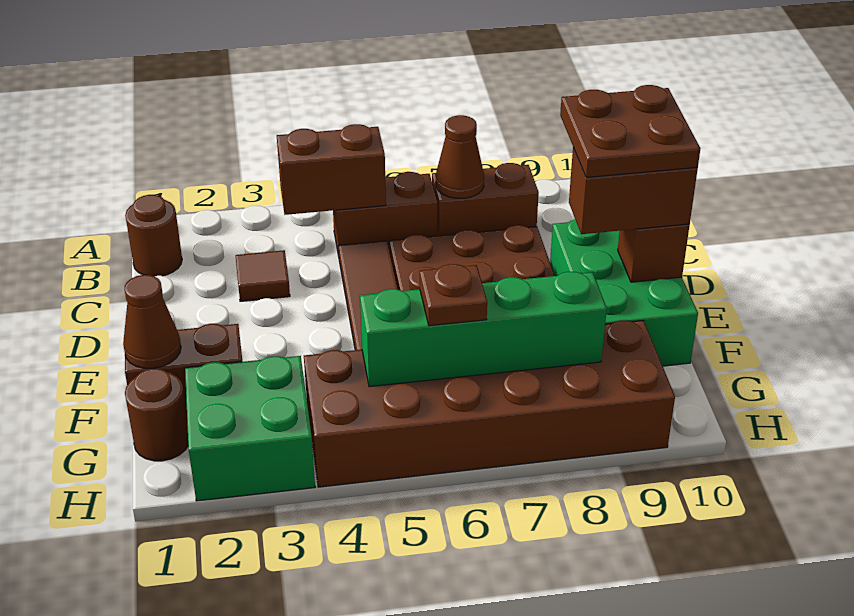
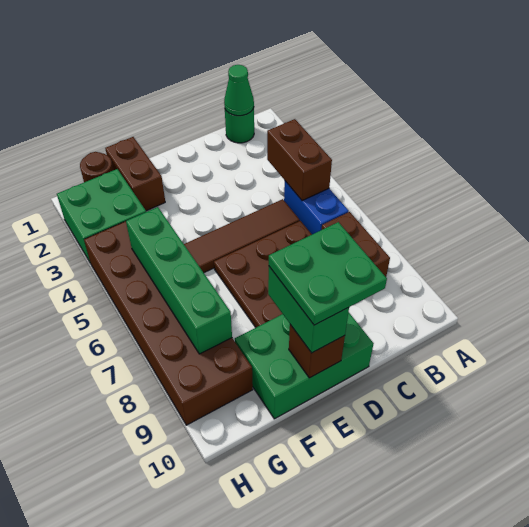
brown 1x1 round brick [125,195,182,276] -> green 1x1 round brick [225,108,254,143]
none -> green 1x1 cone [224,65,254,116]
brown 1x2 brick [333,172,437,256] -> blue 1x2 brick [284,181,349,234]
brown 1x1 cone [436,115,484,198] -> none
brown 1x1 tile [236,250,290,301] -> none
brown 2x2 plate [560,85,700,178] -> green 2x2 plate [269,222,387,325]
brown 1x2 brick [569,148,698,234] -> green 1x2 brick [268,267,349,353]
brown 1x1 cone [123,275,181,368] -> none
brown 1x1 plate [420,264,487,326] -> none

